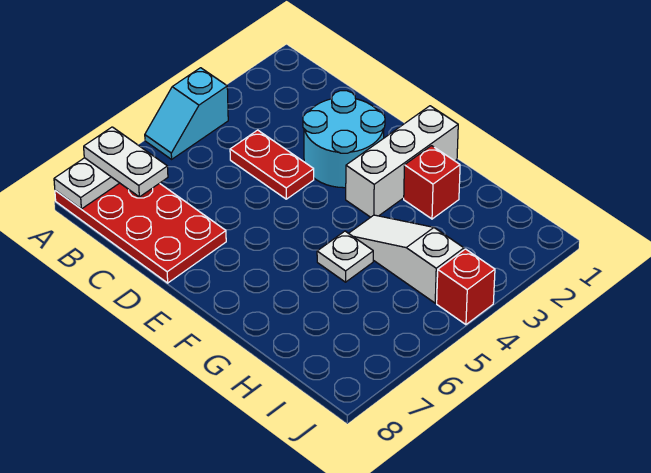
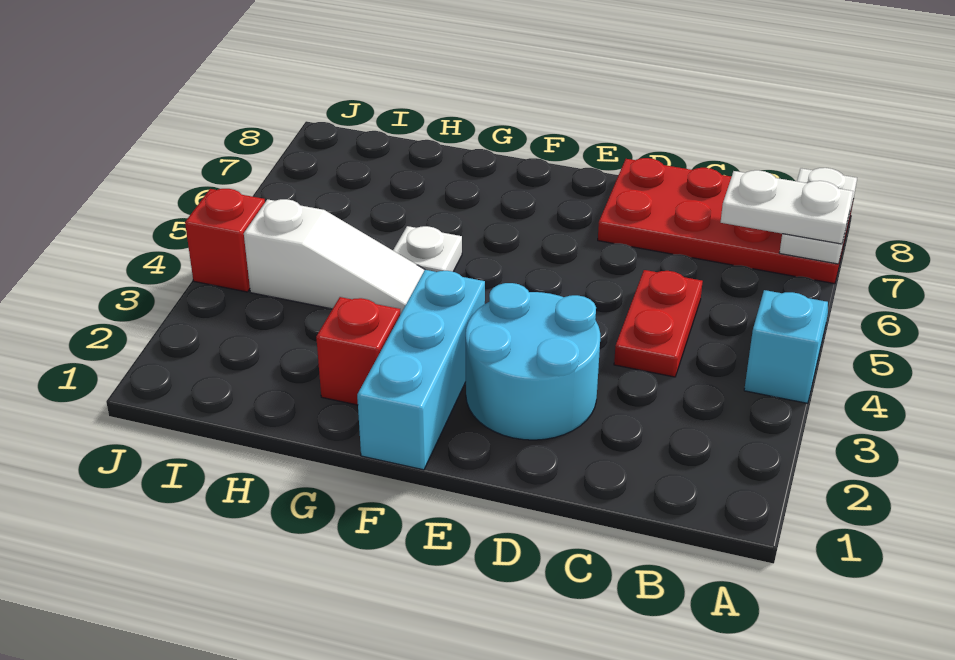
red 1x2 plate [230,130,314,199] -> red 1x2 plate turned to [614,270,703,377]
white 1x3 brick [346,106,458,217] -> cyan 1x3 brick [357,270,485,470]

